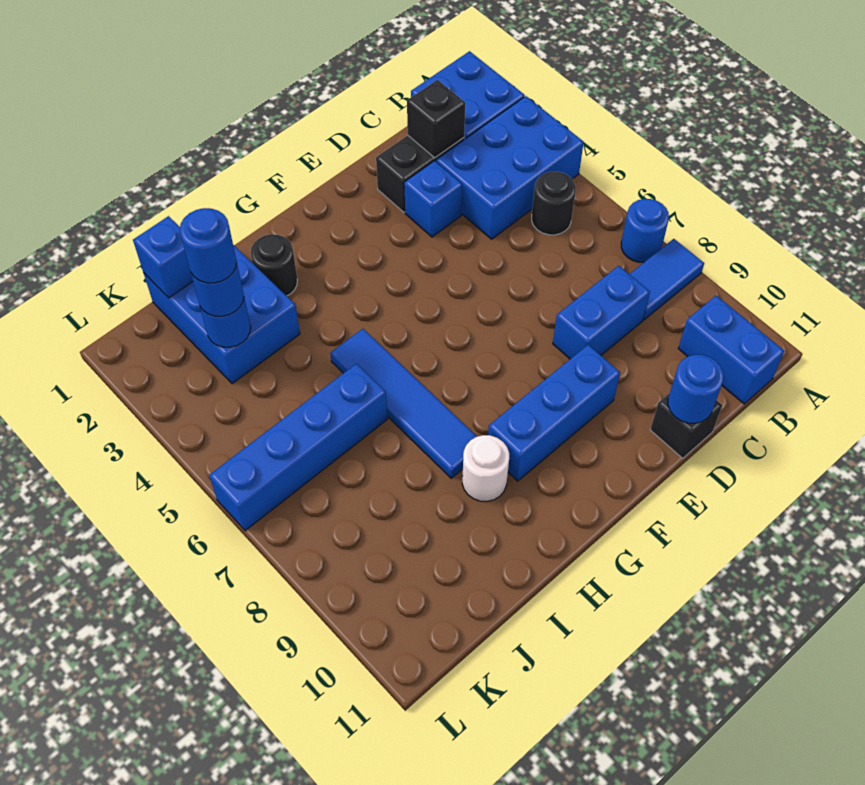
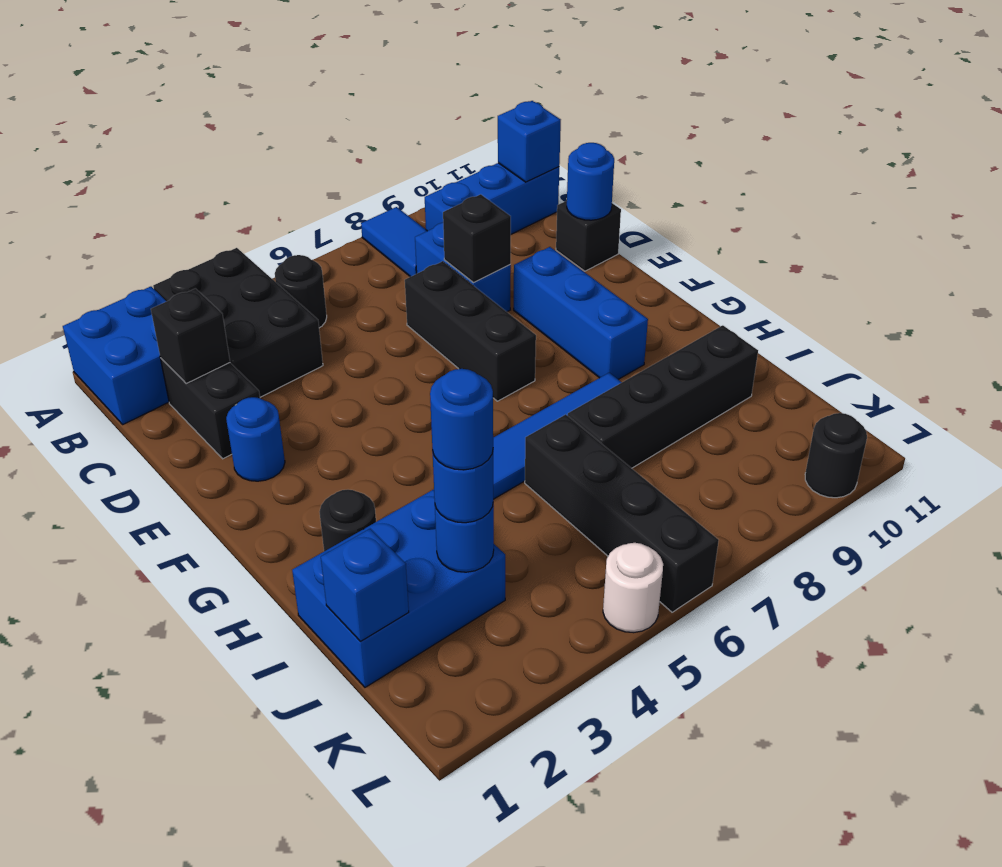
blue 2x3 brick [436,96,584,239] -> black 2x3 brick [153,248,323,397]
blue 1x1 round brick [621,199,669,263] -> blue 1x1 round brick moved to [226,397,285,481]
blue 1x2 brick [678,296,784,404] -> blue 1x3 brick [425,163,559,234]
blue 1x1 brick [404,161,462,237] -> blue 1x1 brick moved to [498,101,561,182]
none -> black 1x3 brick [405,261,536,401]
none -> black 1x1 brick [443,194,511,283]
white 1x1 round brick [462,435,509,501] -> white 1x1 round brick moved to [603,543,663,633]
blue 1x4 brick [209,364,387,531] -> black 1x4 brick [525,414,719,612]
none -> black 1x4 brick [568,325,758,468]
none -> black 1x1 round brick [805,413,867,498]

